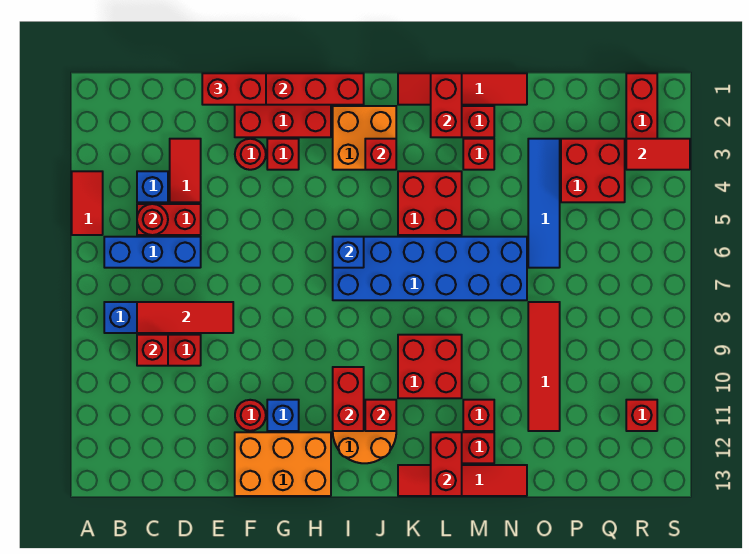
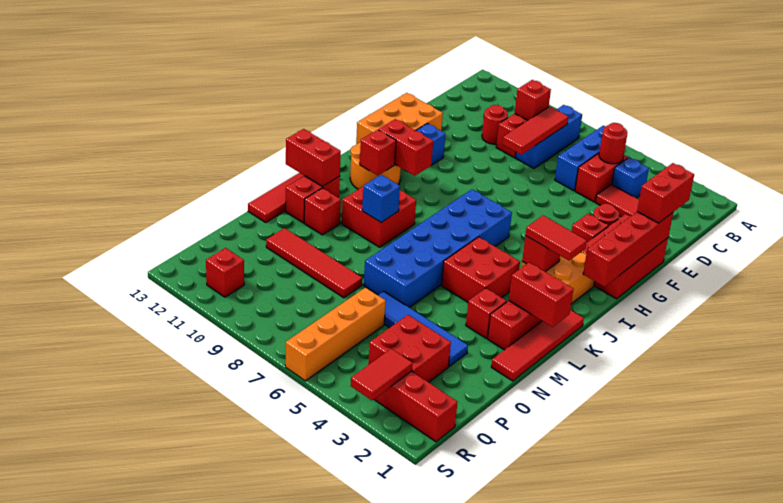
red 1x2 tile [72,171,103,235] -> red 1x2 tile moved to [526,215,587,261]
red 1x1 round brick [235,400,266,431] -> red 1x1 round brick moved to [482,105,508,144]
blue 1x1 brick [333,237,364,268] -> blue 1x1 brick moved to [362,175,400,222]
none -> orange 1x4 brick [285,288,386,381]

